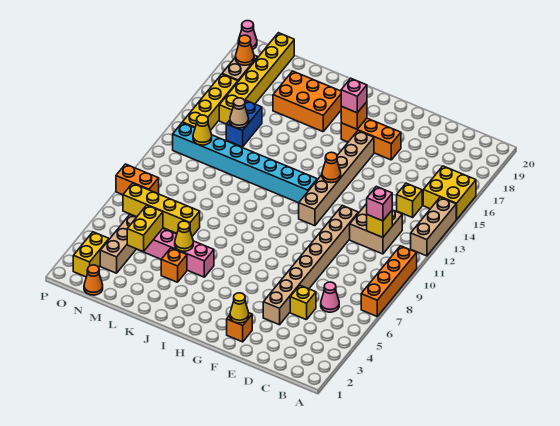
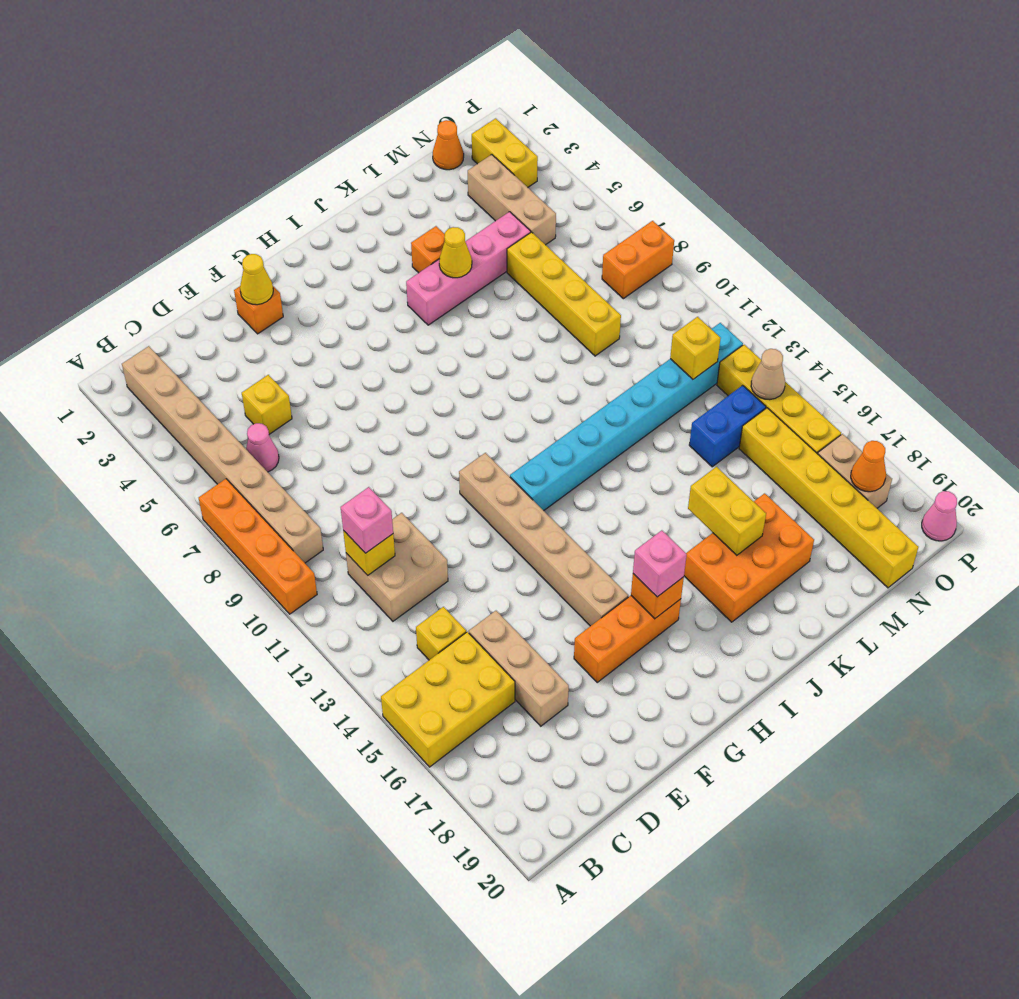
tan 1x3 brick [411,197,457,256] -> tan 1x3 brick moved to [469,611,569,726]
yellow 2x2 brick [423,166,476,219] -> yellow 2x3 brick [381,632,515,767]
tan 1x8 brick [263,205,358,325] -> tan 1x8 brick moved to [122,346,323,563]
orange 1x1 cone [322,152,341,183] -> none
yellow 1x4 brick [123,183,200,236] -> yellow 1x4 brick turned to [507,232,621,356]
yellow 1x2 brick [127,205,163,252] -> yellow 1x2 brick moved to [688,467,766,555]
blue 1x2 brick [226,101,262,147] -> blue 1x2 brick turned to [689,385,766,467]
tan 1x1 cone [230,98,249,128] -> tan 1x1 cone moved to [751,349,785,400]
yellow 1x1 cone [193,115,212,145] -> yellow 1x1 brick [670,317,721,379]

